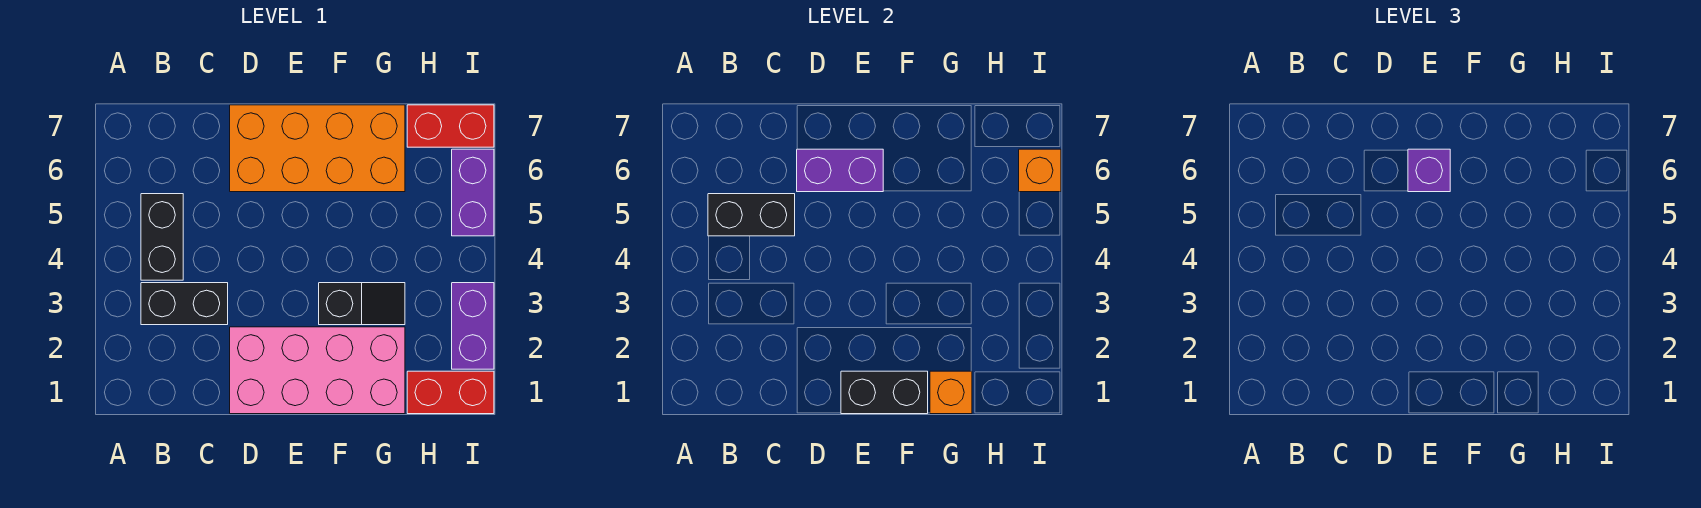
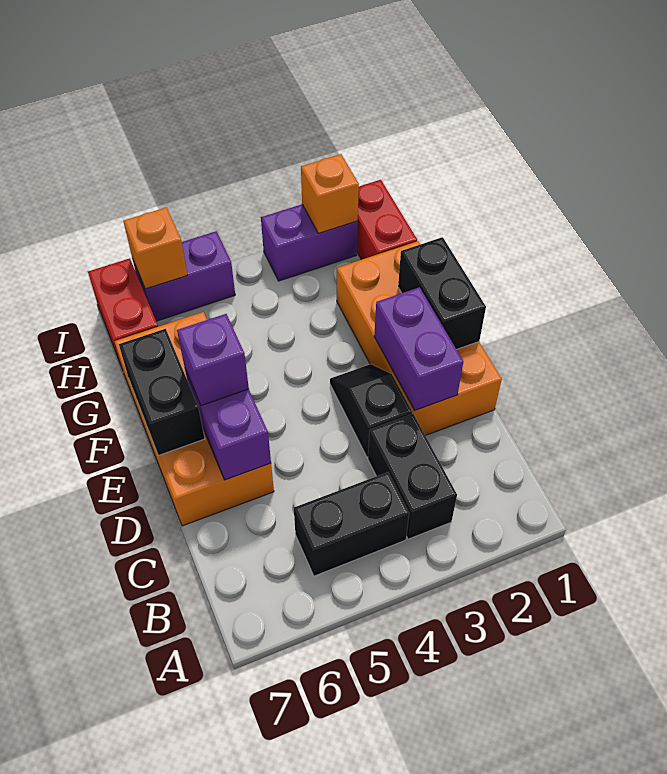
black 1x2 brick [708,194,795,236] -> black 1x2 brick moved to [119,329,205,456]
pink 2x4 brick [230,327,405,414] -> orange 2x4 brick [337,241,502,436]
none -> purple 1x2 brick [374,287,463,411]
black 1x2 slope [319,283,405,325] -> black 1x2 slope moved to [330,364,412,457]
orange 1x1 brick [930,371,972,414] -> orange 1x1 brick moved to [301,154,359,233]

